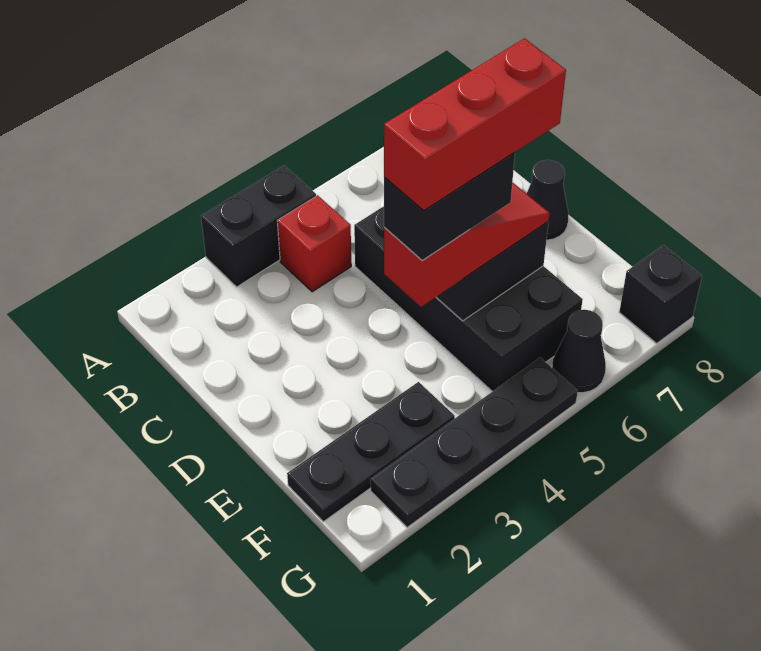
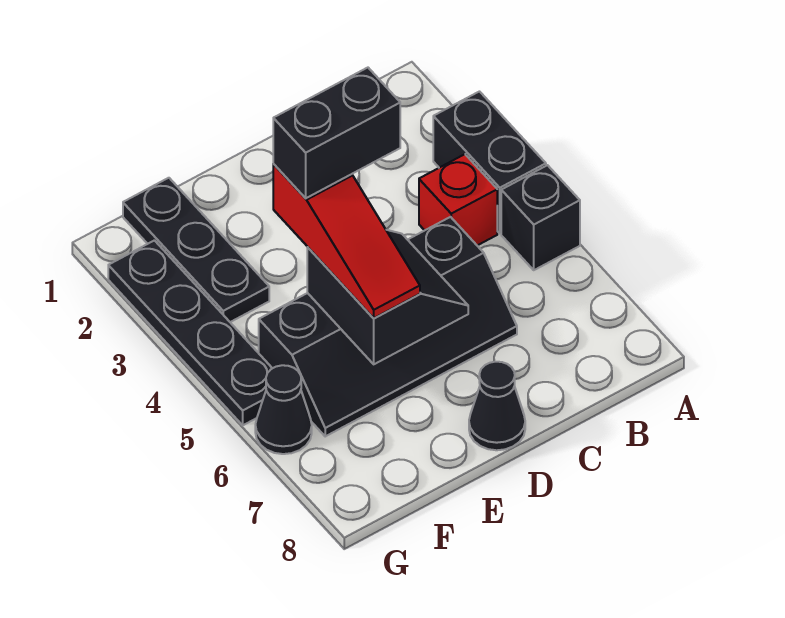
black 2x4 brick [354,206,583,392] -> black 2x4 slope [259,217,517,436]
black 1x2 brick [384,153,515,261] -> black 1x2 brick turned to [273,68,400,198]
red 1x3 brick [384,38,566,211] -> none
black 1x1 brick [619,245,702,343] -> black 1x1 brick moved to [501,165,580,270]

